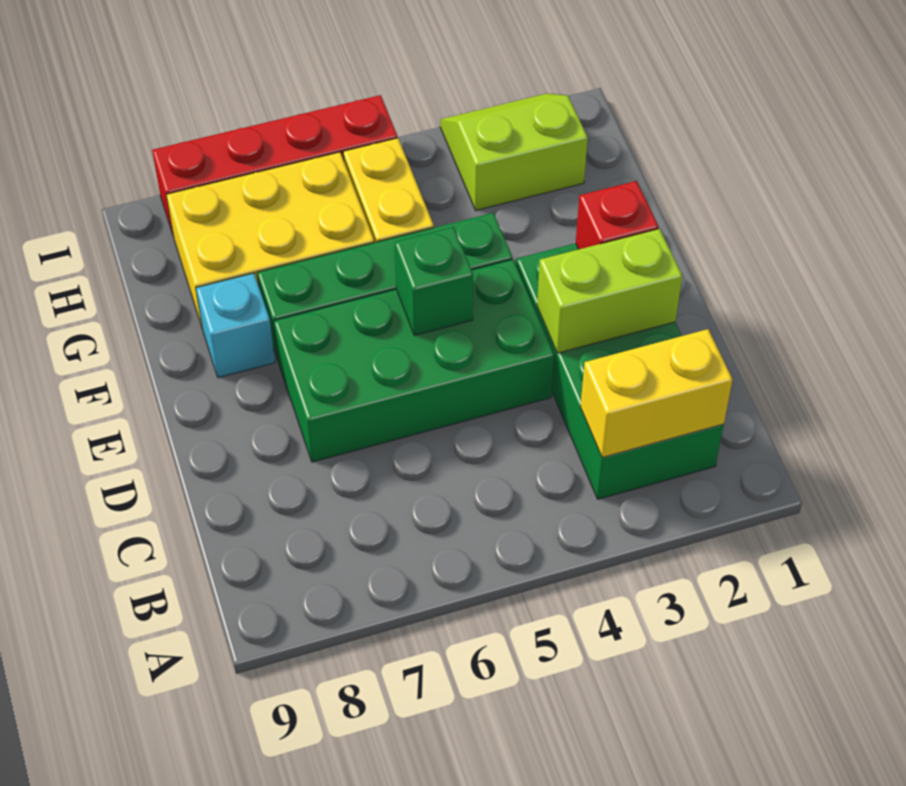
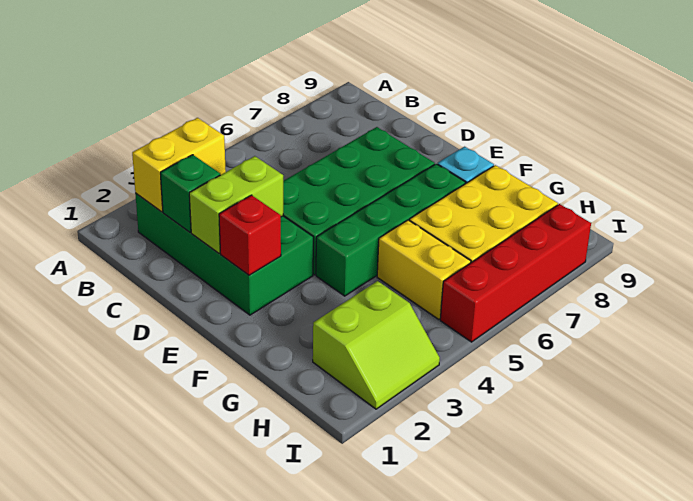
green 1x1 brick [395,227,473,335] -> green 1x1 brick moved to [160,155,220,232]

